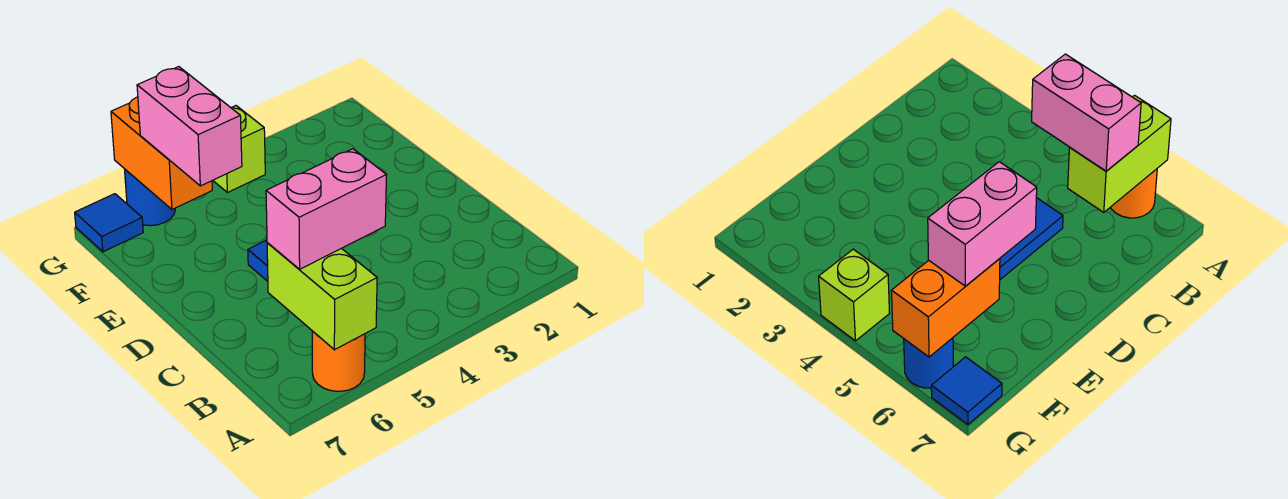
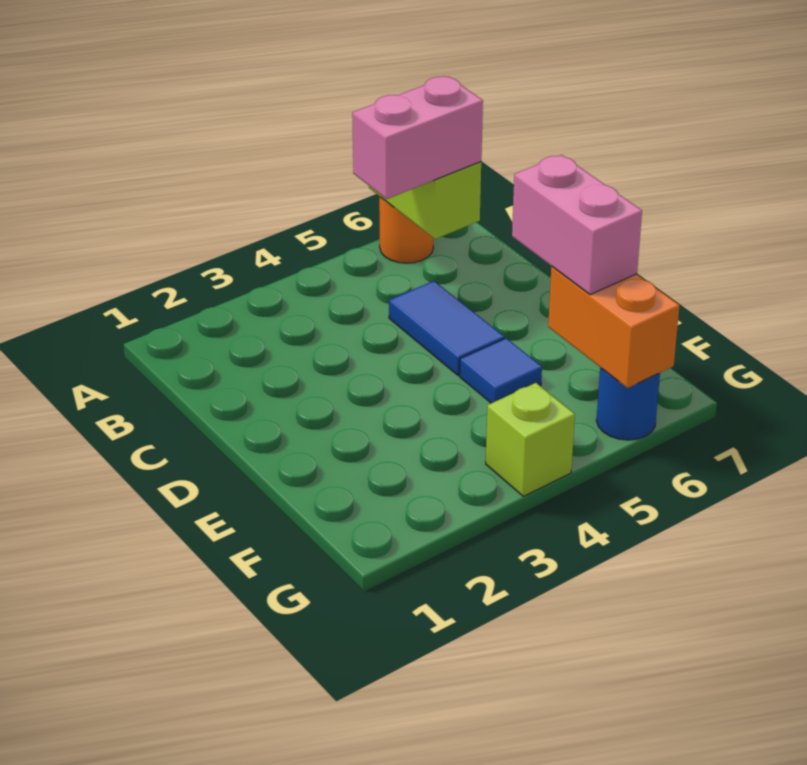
blue 1x1 tile [75,194,143,252] -> blue 1x1 tile moved to [460,338,542,403]

